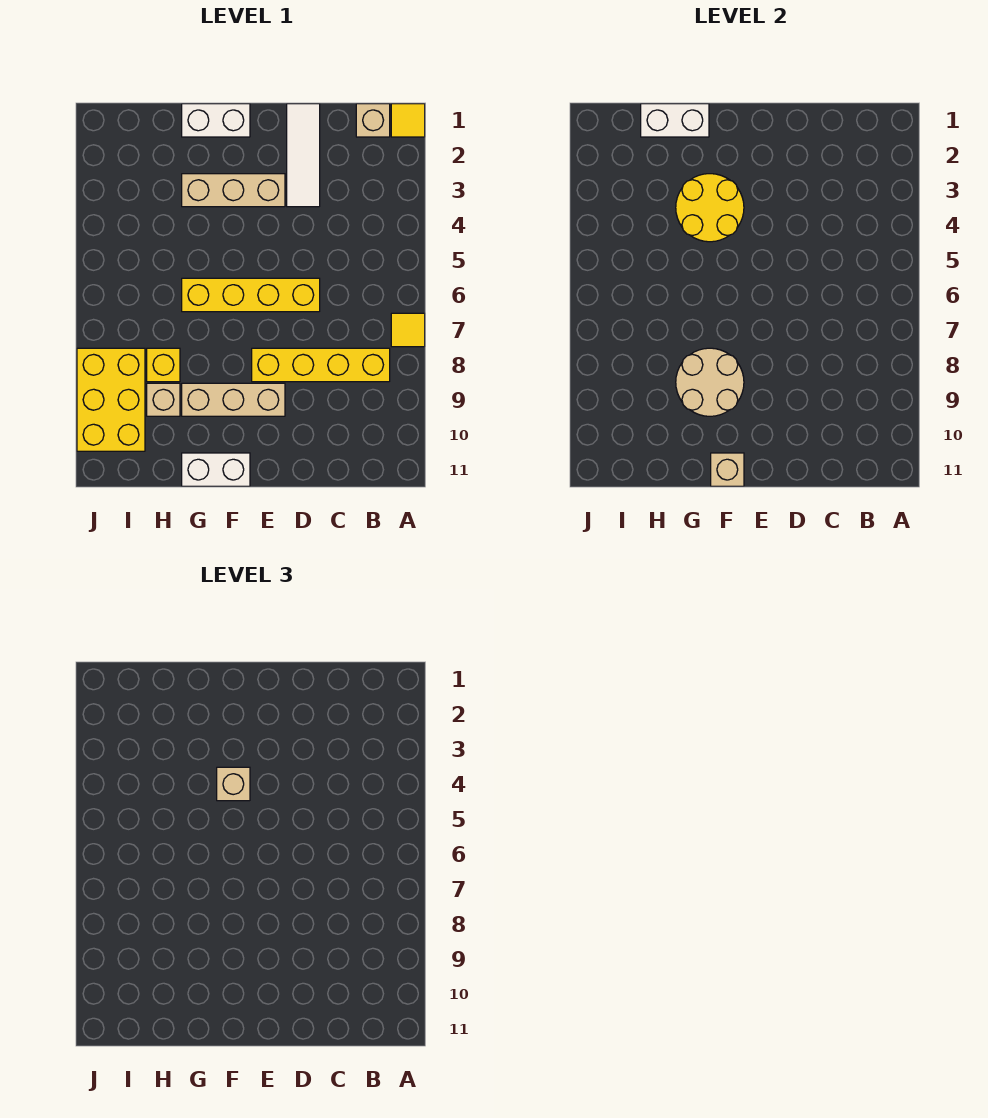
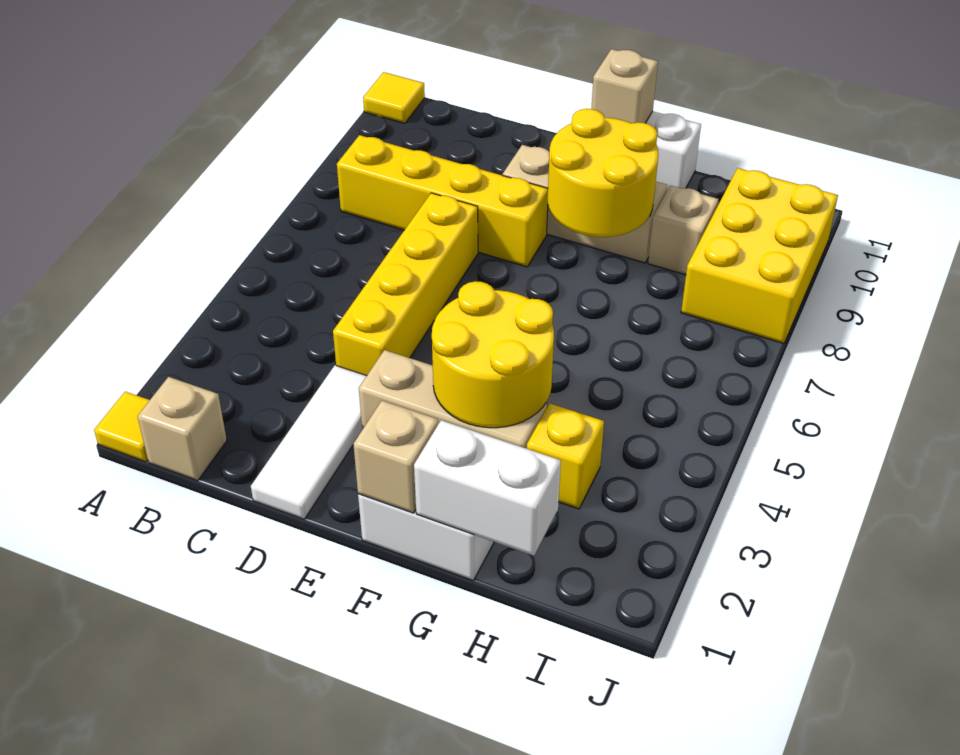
yellow 1x1 tile [391,313,425,347] -> yellow 1x1 tile moved to [363,72,425,123]
yellow 1x4 brick [182,278,320,312] -> yellow 1x4 brick turned to [333,193,478,376]
tan 1x1 brick [217,767,250,801] -> tan 1x1 brick moved to [353,401,438,513]
tan 2x2 round brick [676,348,744,416] -> yellow 2x2 round brick [548,109,658,237]
yellow 1x1 brick [147,348,180,382] -> yellow 1x1 brick moved to [527,403,604,509]

